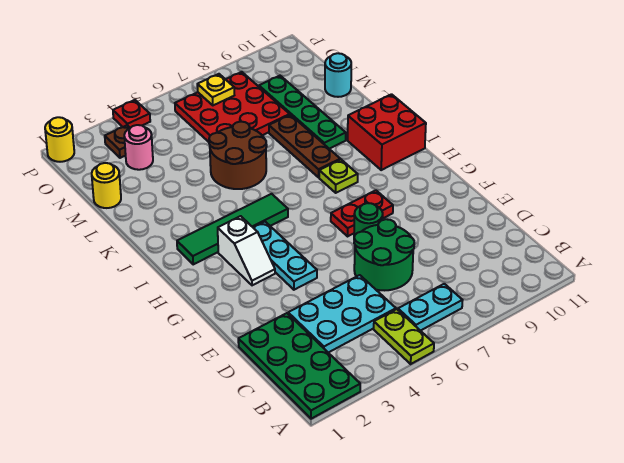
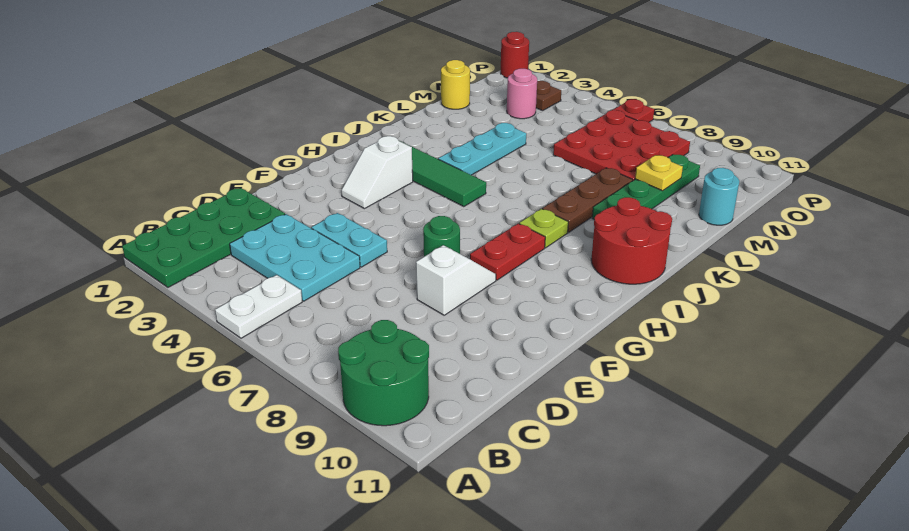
lime 1x2 plate [374,309,434,364] -> white 1x2 plate [215,275,302,338]
cyan 1x2 plate [398,284,463,331] -> cyan 1x2 plate moved to [311,213,387,267]
green 2x2 round brick [354,219,414,290] -> green 2x2 round brick moved to [338,320,429,426]
none -> white 1x2 slope [416,245,496,315]
cyan 1x3 plate [253,222,317,290] -> cyan 1x3 plate moved to [438,123,526,175]
red 1x2 plate [331,190,393,236] -> red 1x2 plate turned to [470,223,545,280]
red 2x2 brick [348,94,426,170] -> red 2x2 round brick [591,197,672,284]
brown 2x2 round brick [209,122,267,189] -> none
yellow 1x1 plate [197,74,234,105] -> yellow 1x1 plate moved to [635,155,683,191]
yellow 1x1 round brick [45,117,74,162] -> red 1x1 round brick [501,32,529,78]
red 1x1 plate [113,100,150,128] -> red 1x1 plate moved to [613,99,654,122]

